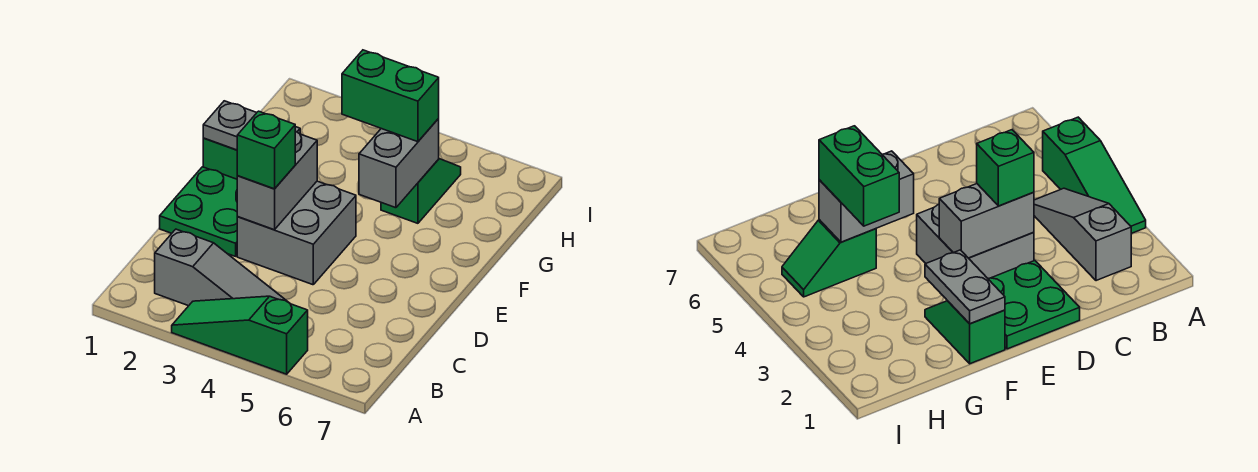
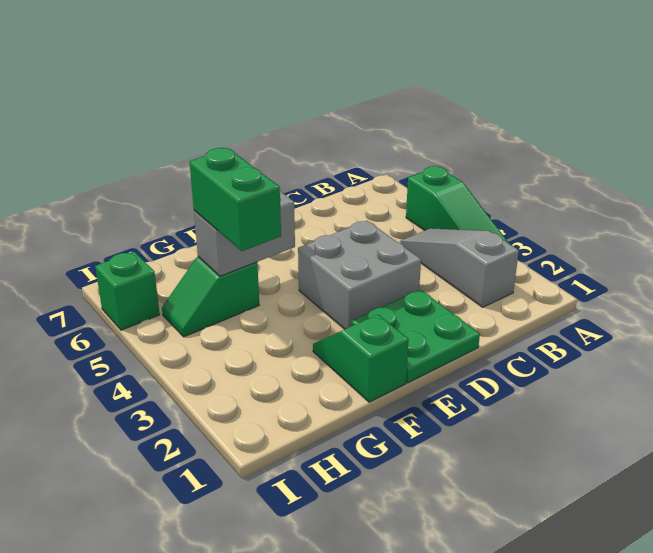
grey 1x2 brick [237,131,317,230] -> none
green 1x1 brick [237,111,295,189] -> green 1x1 brick moved to [95,252,160,330]
grey 1x2 plate [203,101,300,150] -> none

